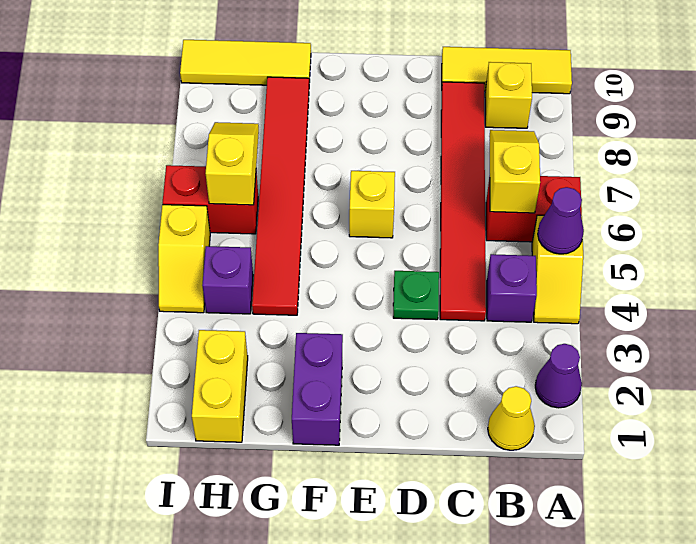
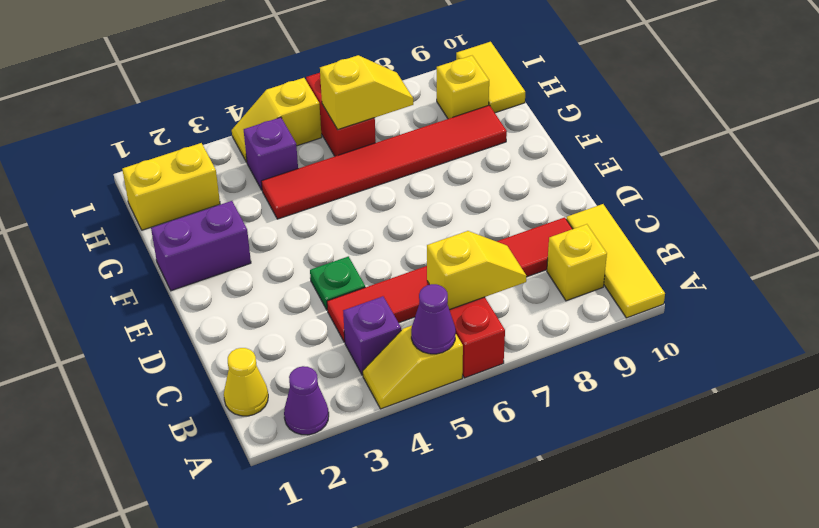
yellow 1x1 brick [349,171,395,238] -> yellow 1x1 brick moved to [437,56,489,119]
yellow 1x3 tile [180,40,311,85] -> yellow 1x2 tile [456,42,525,113]

